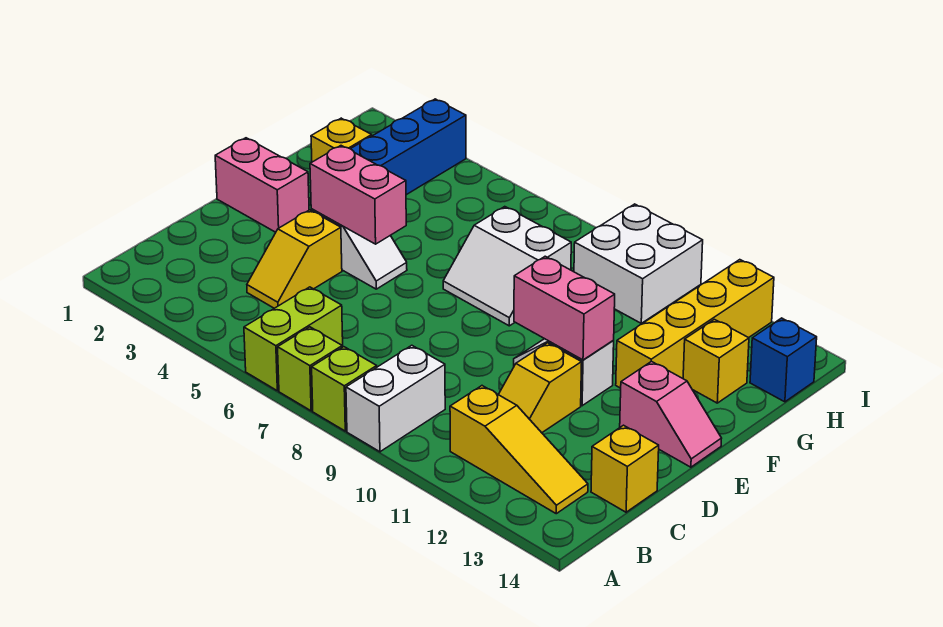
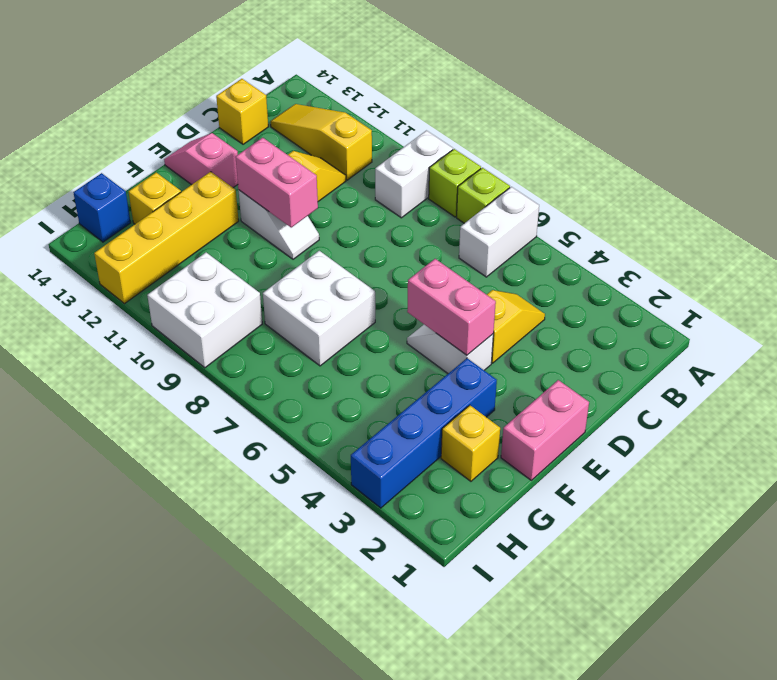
lime 1x2 brick [244,287,343,391] -> white 1x2 brick [459,187,539,277]
pink 1x2 brick [215,138,309,232] -> pink 1x2 brick turned to [501,380,589,480]
white 2x2 slope [443,207,571,326] -> white 2x2 brick [263,251,375,366]

